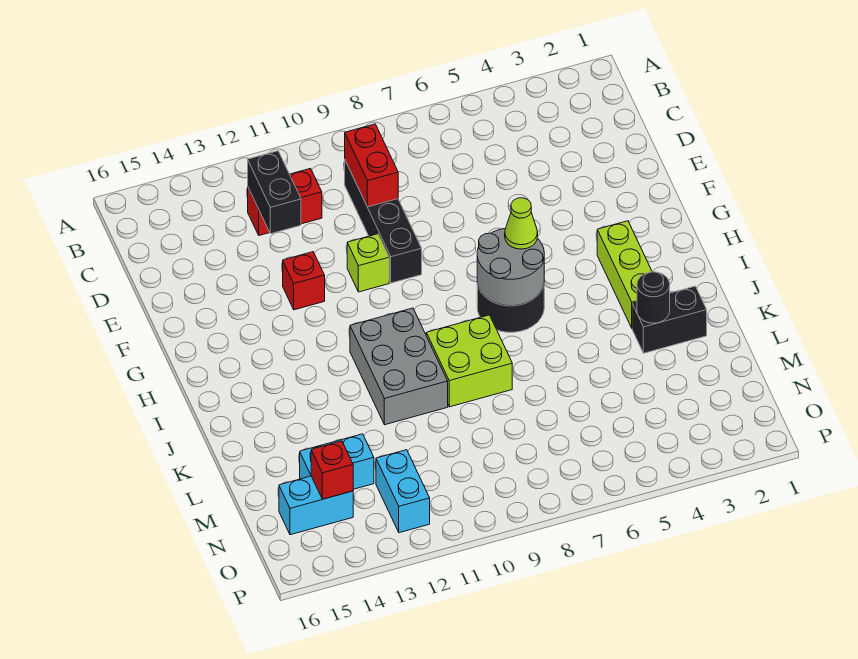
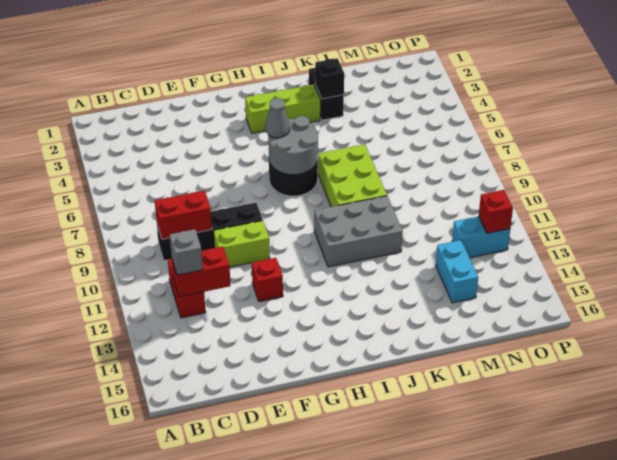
black 1x2 brick [248,151,301,234] -> red 1x2 brick [172,246,230,297]
none -> grey 1x1 brick [170,229,203,275]
lime 1x1 brick [347,234,389,292] -> lime 1x2 brick [214,221,270,267]
lime 1x1 cone [505,198,538,249] -> grey 1x1 cone [265,98,290,138]
lime 2x2 brick [426,315,512,407] -> lime 2x3 brick [318,144,387,207]
black 1x1 round brick [637,272,670,323] -> black 1x1 brick [315,58,344,99]
cyan 1x2 brick [279,476,353,535] -> none
red 1x1 brick [311,441,353,499] -> red 1x1 brick moved to [479,190,513,233]

